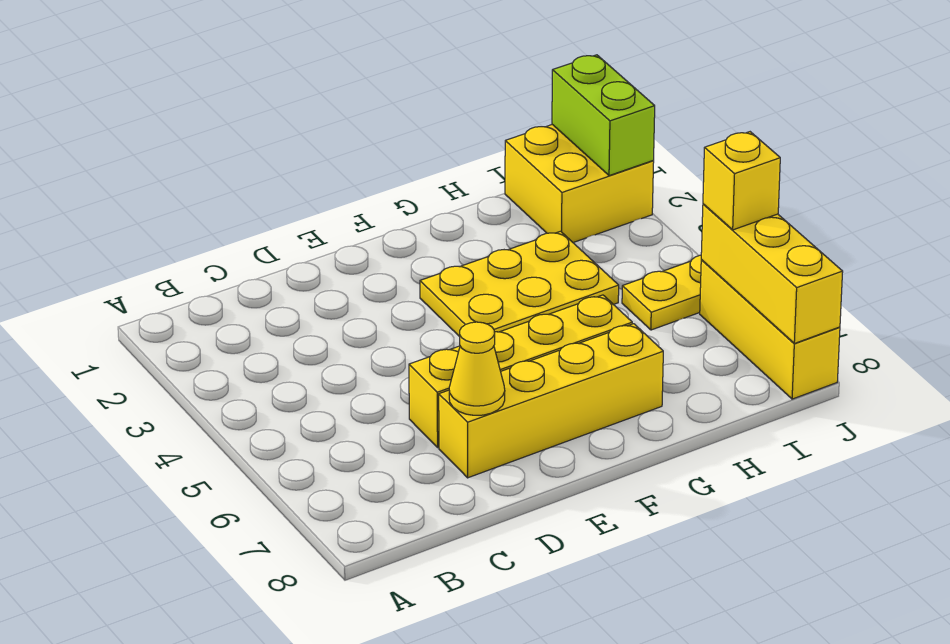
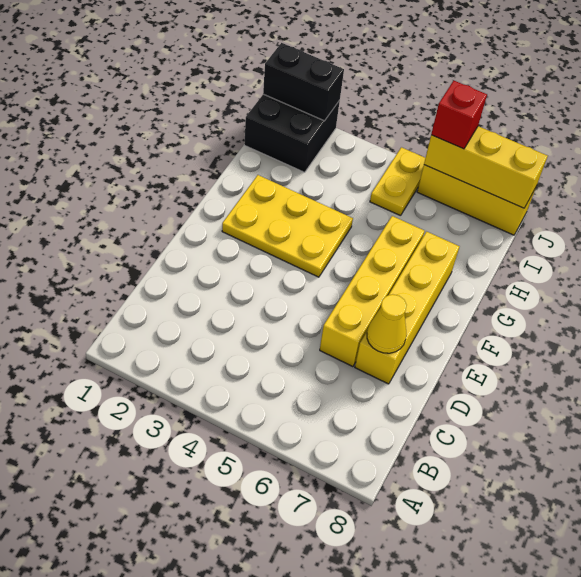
yellow 2x3 plate [420,231,619,337] -> yellow 2x3 plate turned to [222,175,353,277]
yellow 2x2 brick [505,125,654,242] -> black 2x2 brick [244,94,340,172]
lime 1x2 brick [552,55,655,176] -> black 1x2 brick [263,43,344,121]
yellow 1x1 brick [703,132,780,230] -> red 1x1 brick [431,81,487,149]

